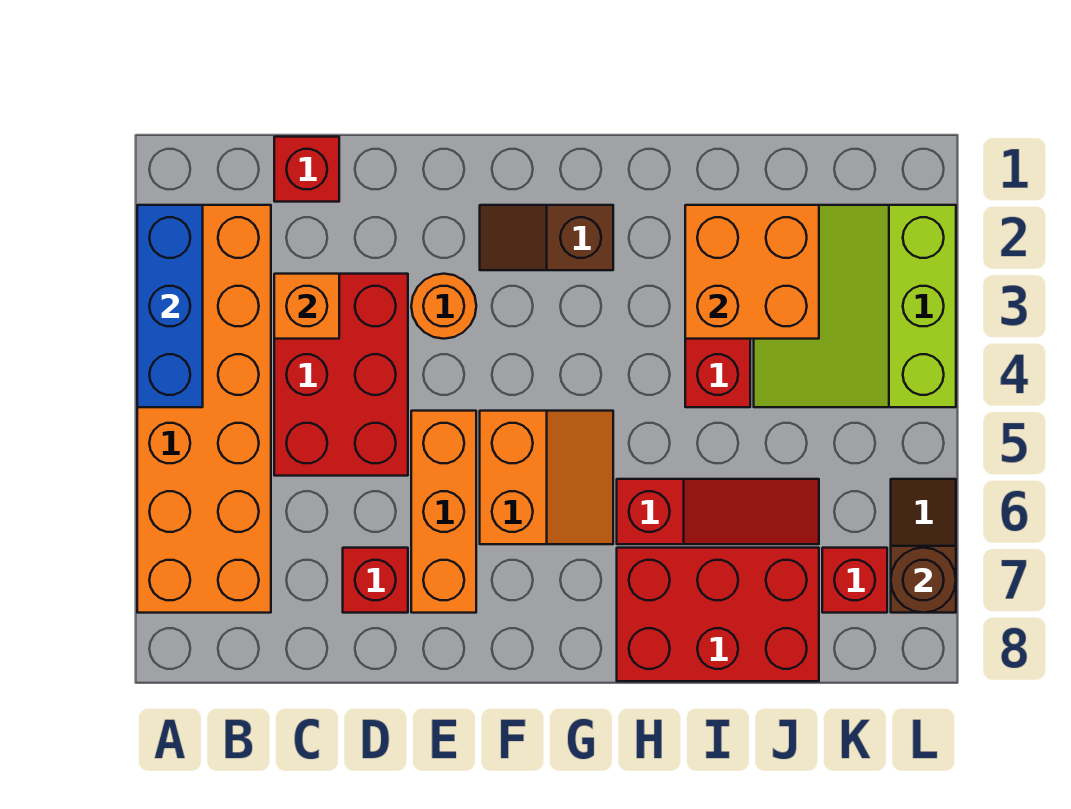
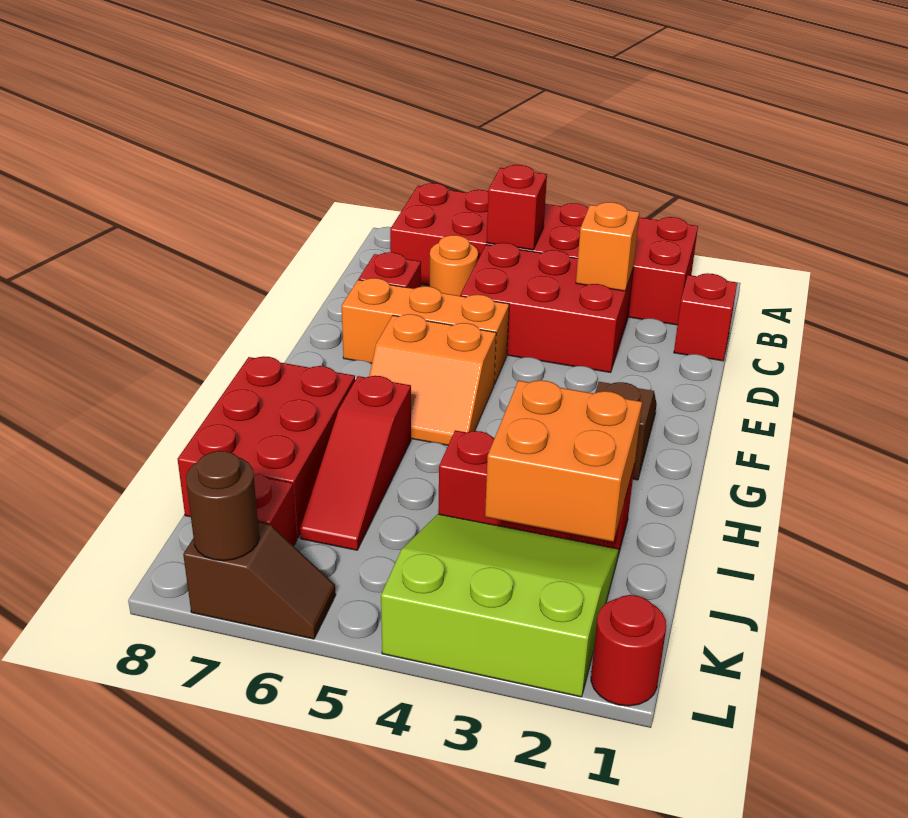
orange 2x6 brick [137,205,271,613] -> red 2x6 brick [390,183,698,325]
blue 1x3 brick [137,205,203,407] -> none
none -> red 1x1 brick [487,165,547,250]
orange 1x1 round brick [411,274,476,339] -> orange 1x1 round brick moved to [430,235,478,296]
none -> red 1x1 round brick [591,595,666,706]

